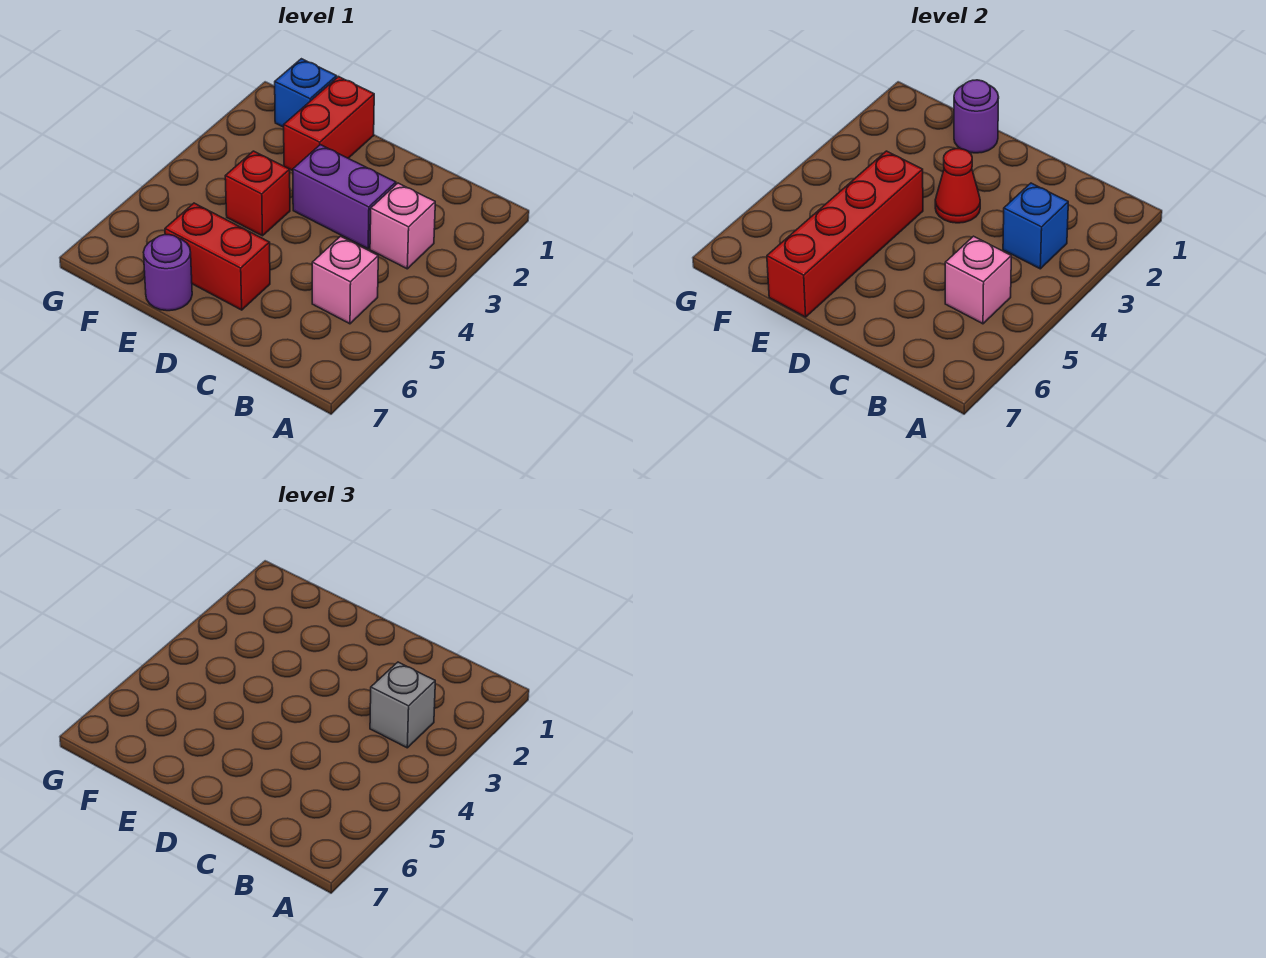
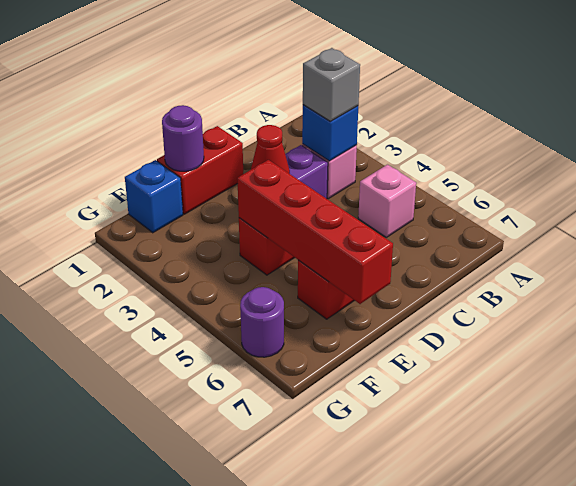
pink 1x1 brick [945,236,1011,324] -> none
red 1x2 brick [284,77,374,171] -> red 1x2 brick turned to [157,126,243,214]
purple 1x1 round brick [143,235,192,311] -> purple 1x1 round brick moved to [240,287,284,357]

